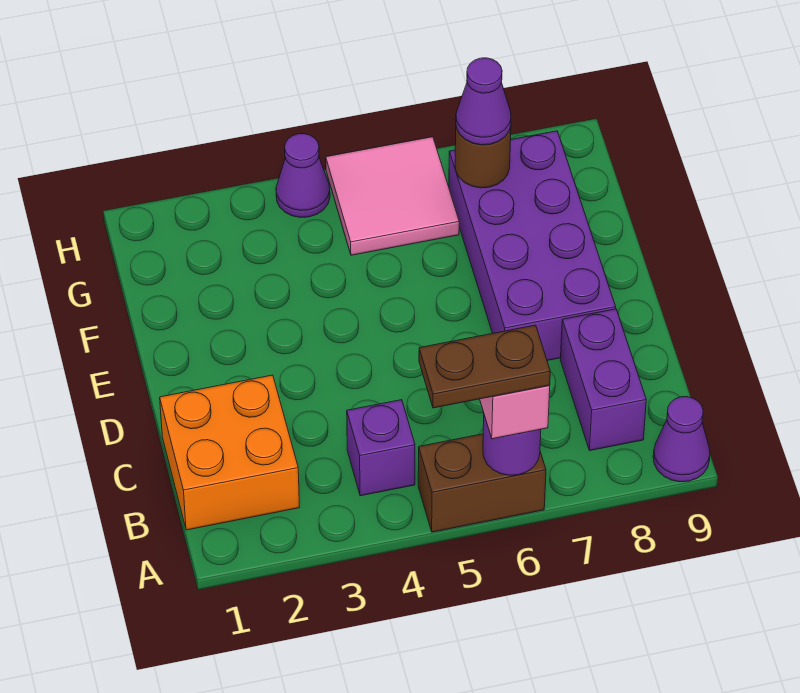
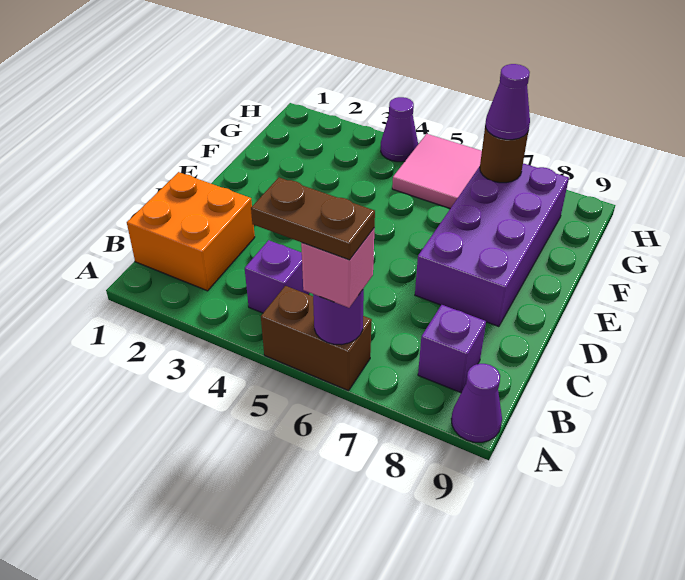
purple 1x2 brick [561,309,646,450] -> purple 1x1 brick [418,305,486,393]

